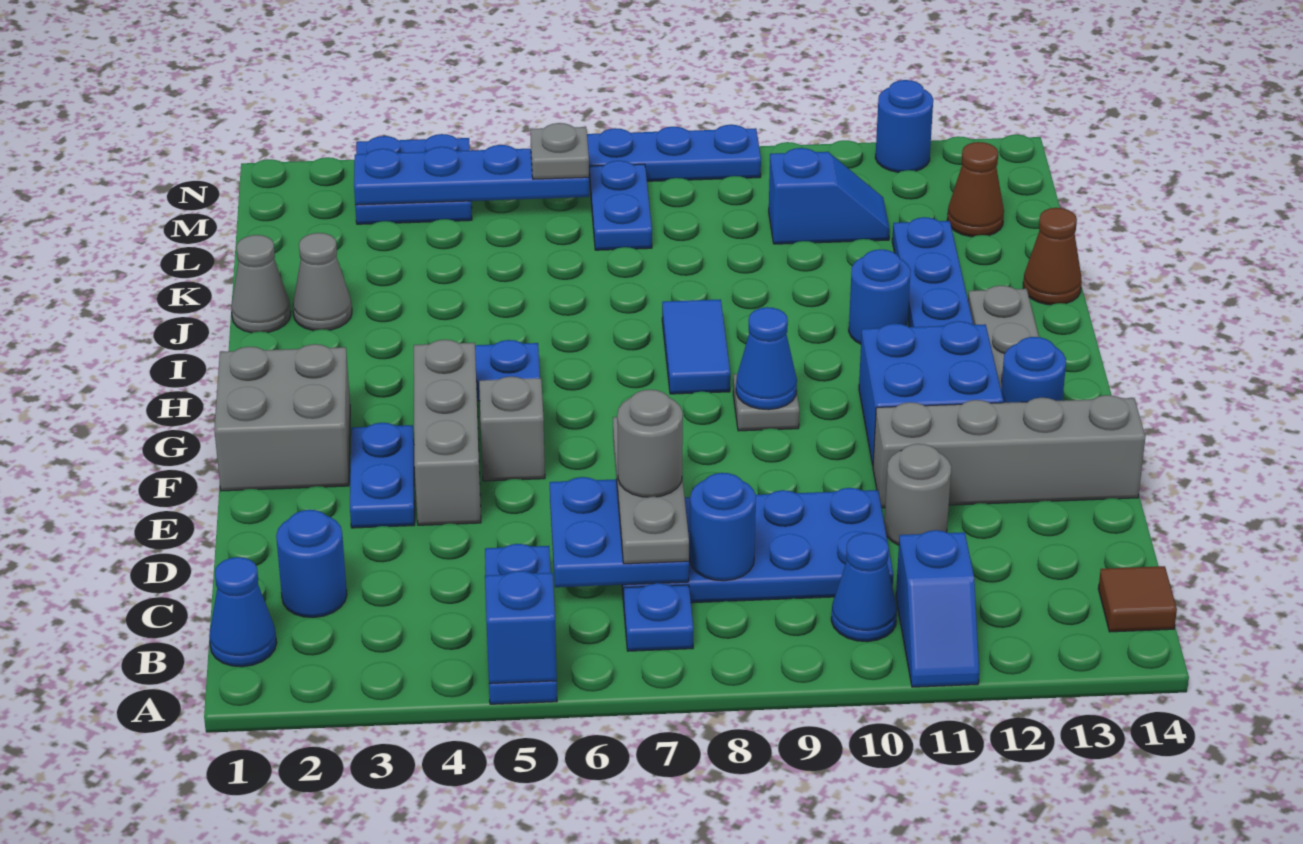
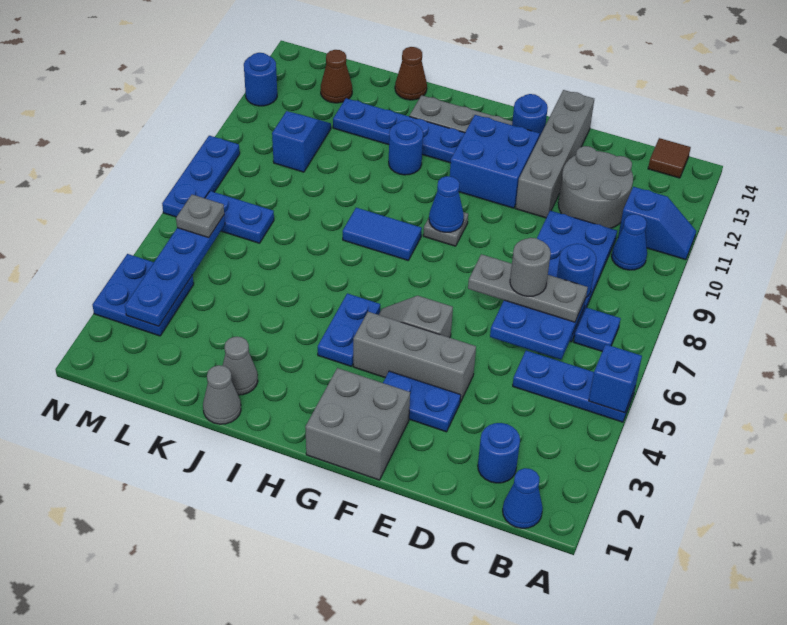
grey 1x1 round brick [884,444,951,545] -> grey 2x2 round brick [558,146,633,228]

